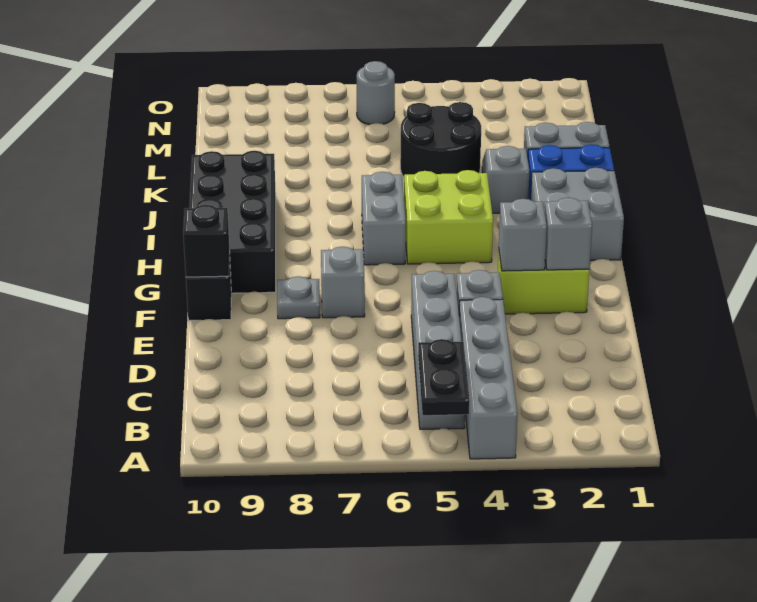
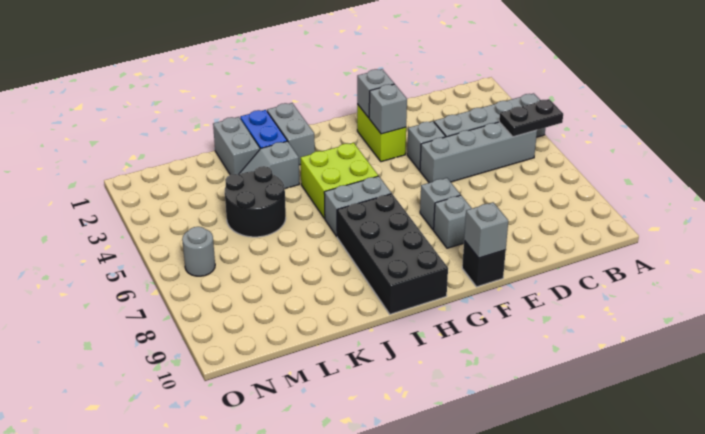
grey 1x1 plate [277,276,320,319] -> grey 1x1 brick [434,195,472,248]
black 1x1 brick [183,205,230,277] -> grey 1x1 brick [464,202,508,258]
black 2x4 brick [189,151,276,293] -> black 2x4 brick turned to [337,194,448,314]
grey 2x2 brick [531,168,624,261] -> grey 1x2 brick [267,103,315,165]

